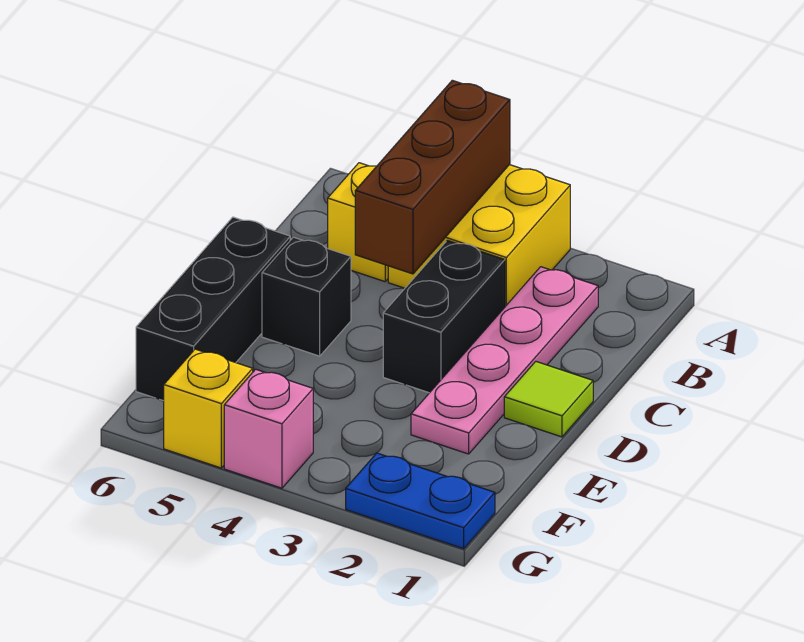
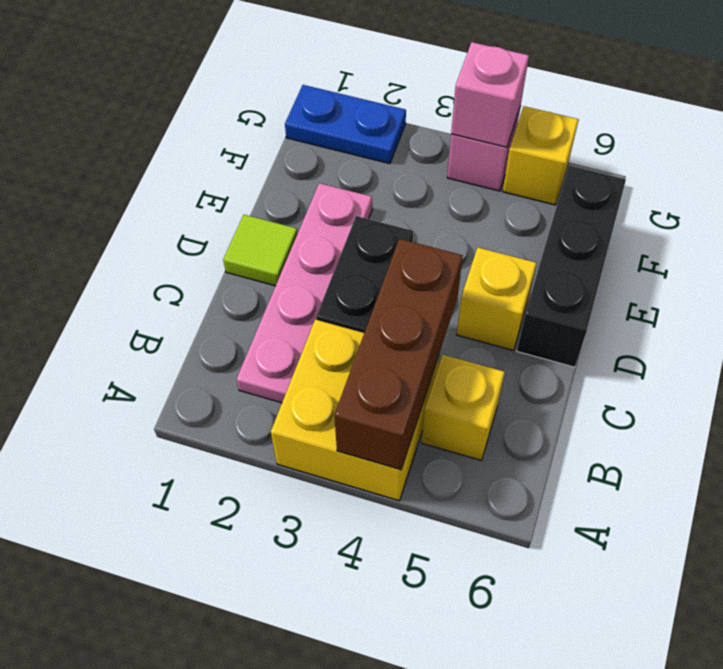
black 1x1 brick [262,237,351,356] -> yellow 1x1 brick [456,248,537,350]
none -> pink 1x1 brick [451,42,529,147]

